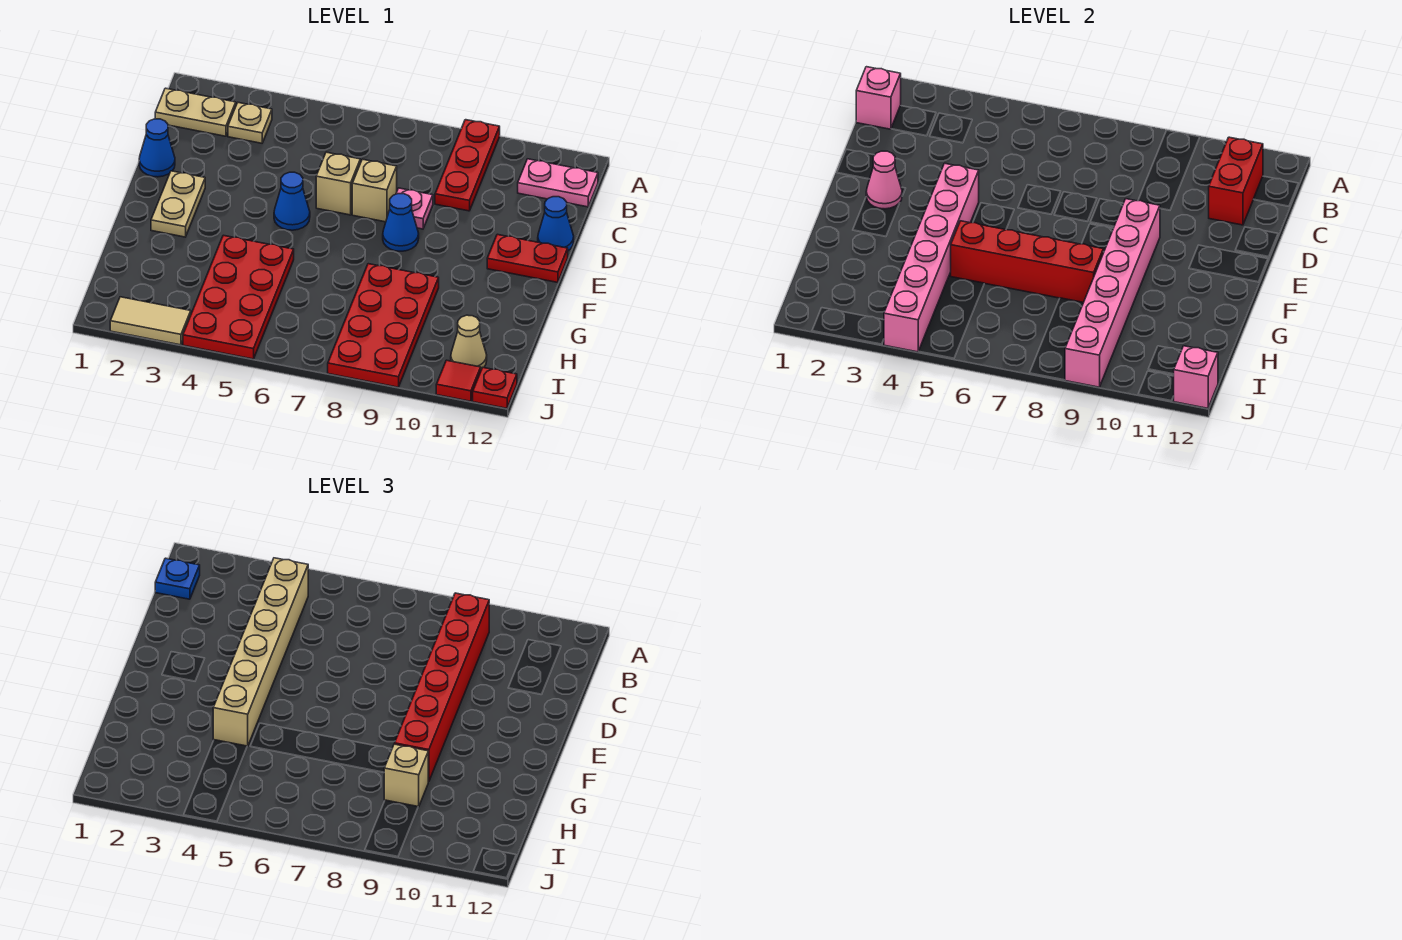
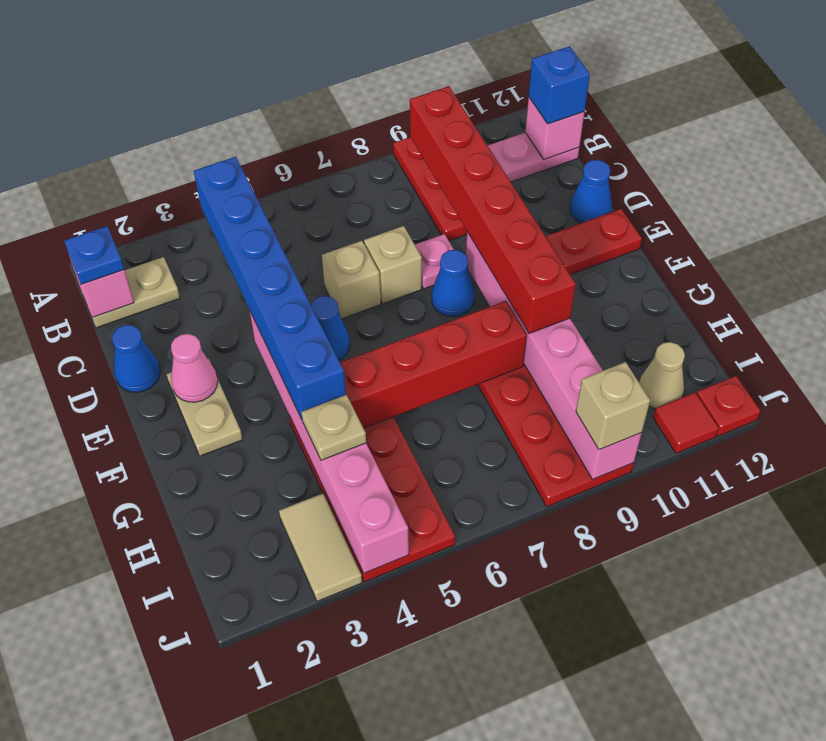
tan 1x1 plate [228,103,272,143] -> tan 1x1 plate moved to [301,395,366,460]
tan 1x6 brick [213,558,308,746] -> blue 1x6 brick [194,157,346,419]
red 1x2 brick [1209,137,1263,225] -> none
none -> blue 1x1 brick [529,46,590,124]
tan 1x1 brick [384,744,428,807] -> tan 1x1 brick moved to [576,362,650,450]
tan 1x2 tile [110,297,191,345] -> tan 1x2 tile turned to [279,493,362,601]
pink 1x1 brick [1173,346,1218,408] -> pink 1x1 brick moved to [525,98,584,159]

